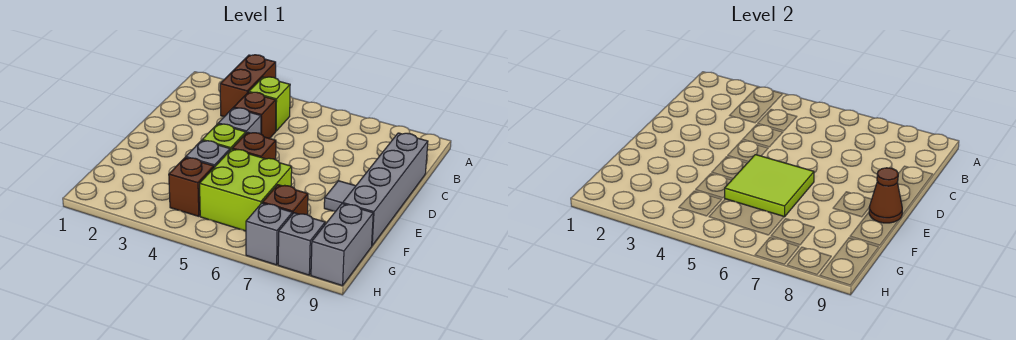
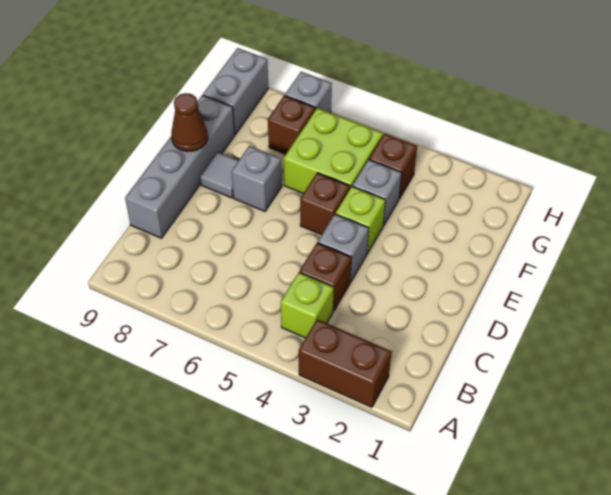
brown 1x2 brick [220,55,276,117] -> brown 1x2 brick turned to [299,319,392,407]
lime 2x2 tile [725,155,814,217] -> none
grey 1x1 brick [278,213,325,275] -> grey 1x1 brick moved to [232,146,282,211]

